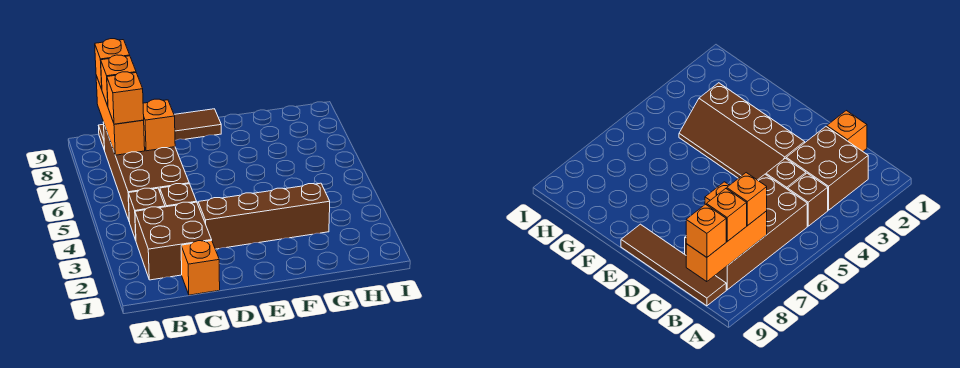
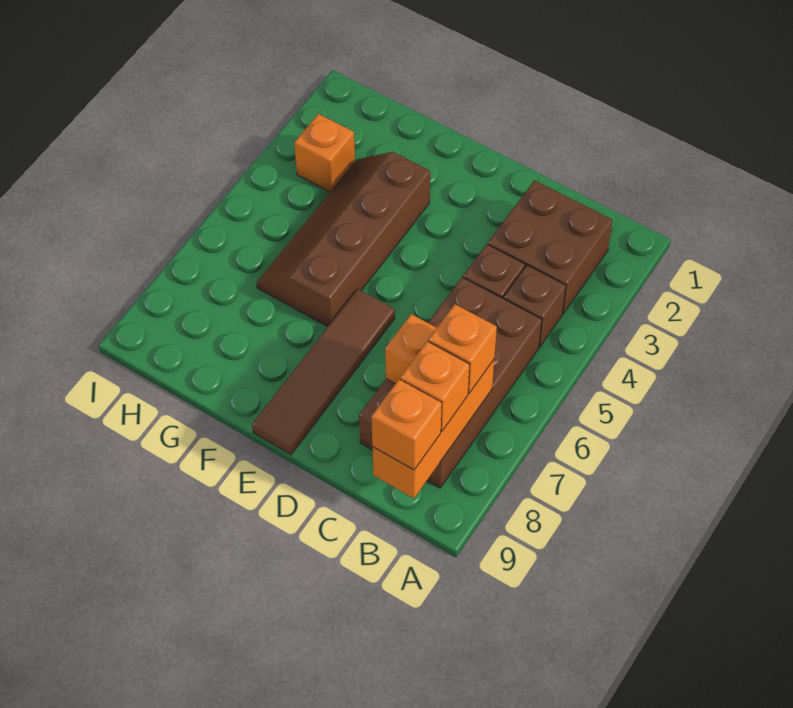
brown 1x4 tile [98,109,221,150] -> brown 1x4 tile turned to [252,289,395,455]
orange 1x1 brick [181,241,220,295] -> orange 1x1 brick moved to [294,114,355,192]
brown 2x4 slope [197,183,330,249] -> brown 2x4 slope turned to [256,152,430,327]

